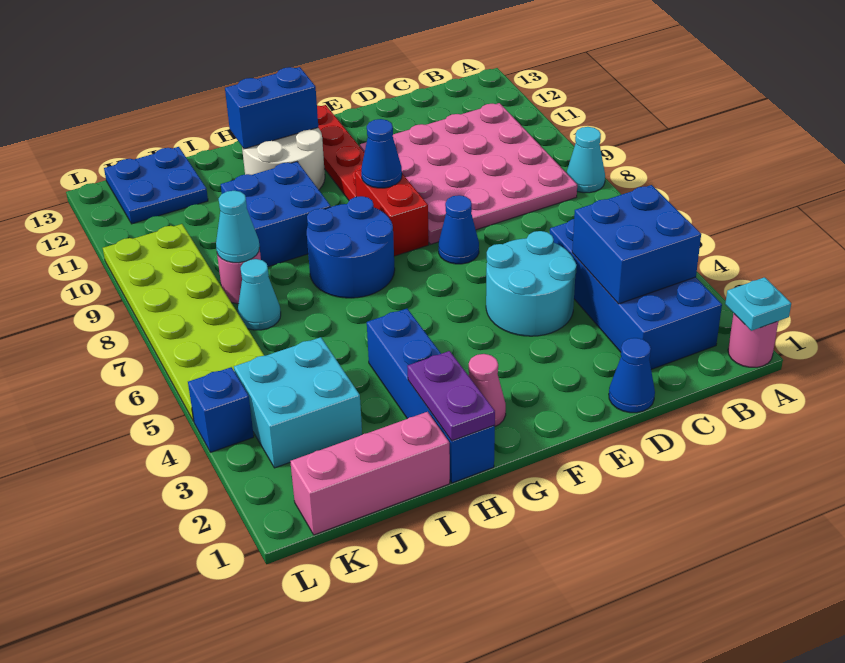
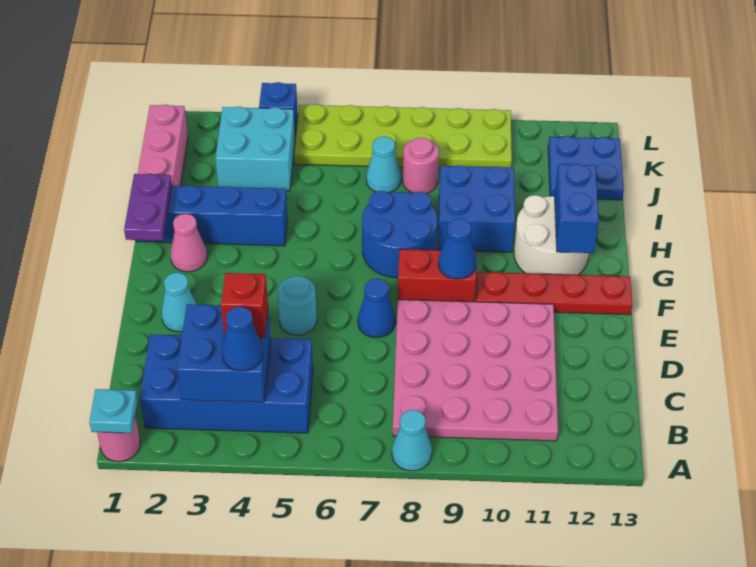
none -> red 1x1 brick [221,273,268,338]
blue 1x1 cone [609,338,655,413] -> blue 1x1 cone moved to [222,307,263,371]
cyan 2x2 round brick [486,231,577,336] -> cyan 1x1 round brick [277,276,317,335]
purple 1x2 plate [407,351,495,441] -> purple 1x2 plate turned to [124,174,172,241]
cyan 1x1 cone [216,191,260,263] -> cyan 1x1 cone moved to [161,273,197,332]

